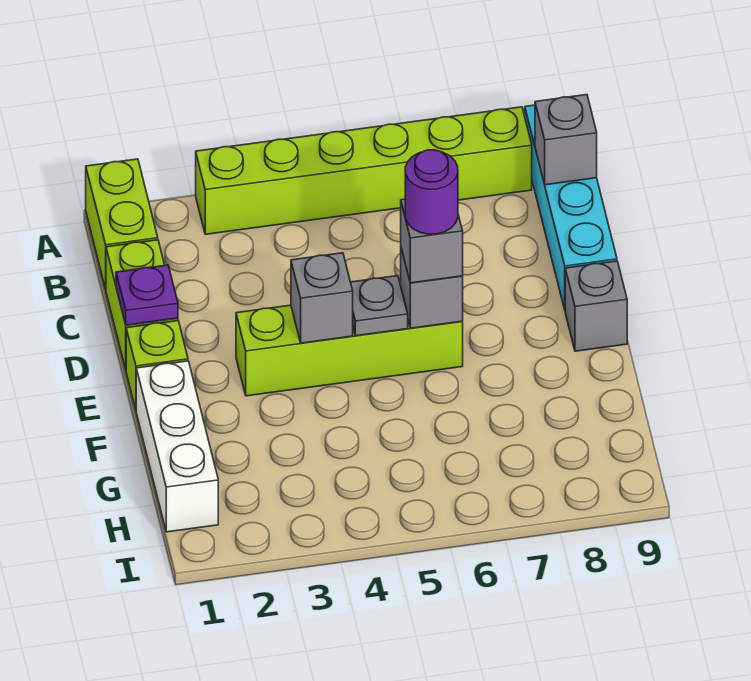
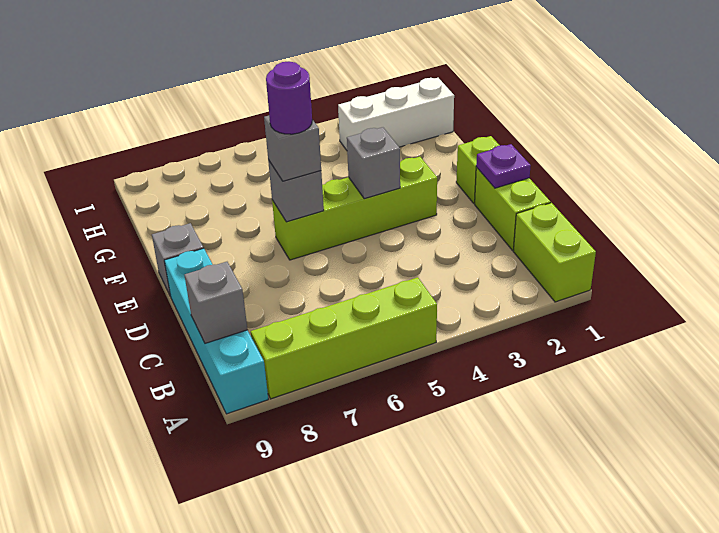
lime 1x6 brick [196,107,532,234] -> lime 1x4 brick [251,277,437,399]
grey 1x1 plate [351,276,408,336] -> none
white 1x3 brick [136,361,218,532] -> white 1x3 brick turned to [338,78,454,150]

